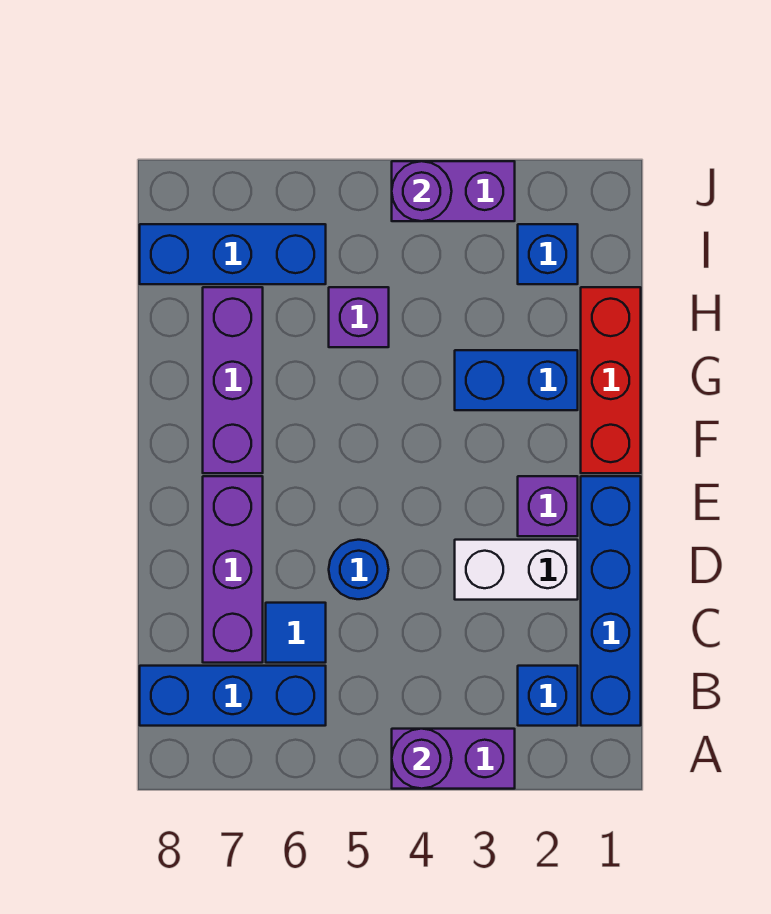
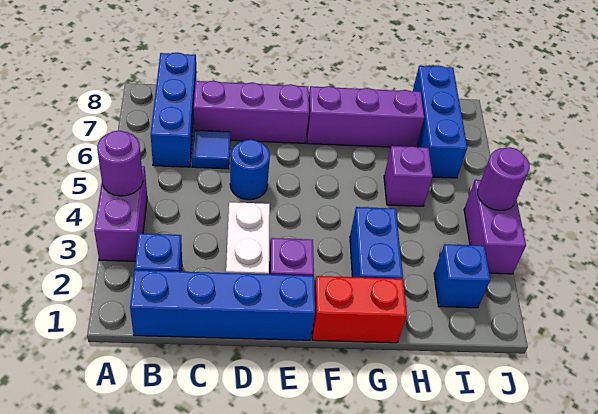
red 1x3 brick [581,287,641,473] -> red 1x2 brick [312,276,407,343]

